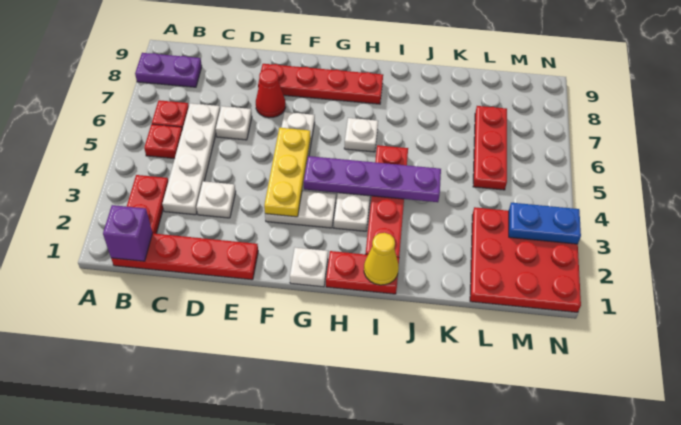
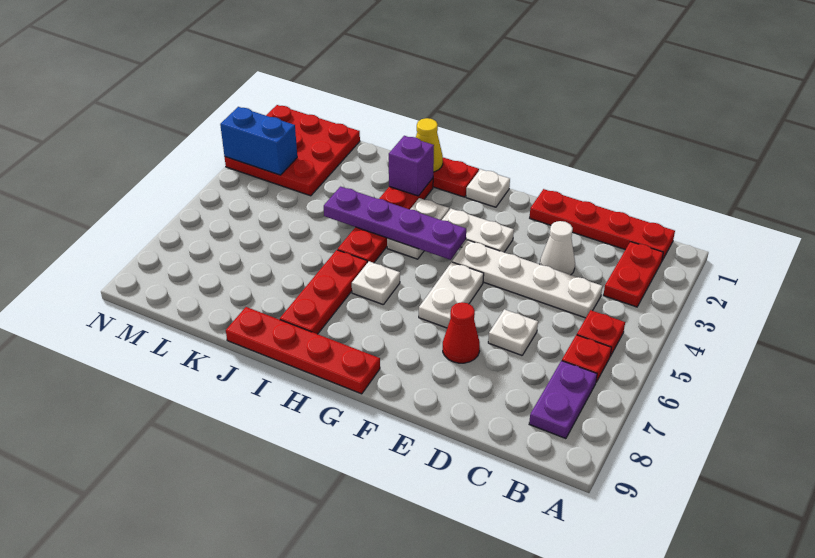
purple 1x2 plate [135,53,202,87] -> purple 1x2 plate turned to [529,361,597,439]
purple 1x1 brick [103,205,152,261] -> purple 1x1 brick moved to [389,136,434,196]
white 1x4 plate [162,103,220,215] -> white 1x4 plate turned to [452,240,602,318]
white 1x1 plate [197,181,236,218] -> white 1x1 cone [540,221,575,275]
red 1x4 plate [258,64,383,104] -> red 1x4 plate moved to [226,307,380,394]
yellow 1x3 plate [264,128,311,217] -> none
red 1x3 plate [473,106,507,190] -> red 1x3 plate moved to [280,250,367,334]
blue 1x2 plate [509,203,581,244] -> blue 1x2 brick [220,107,297,175]

